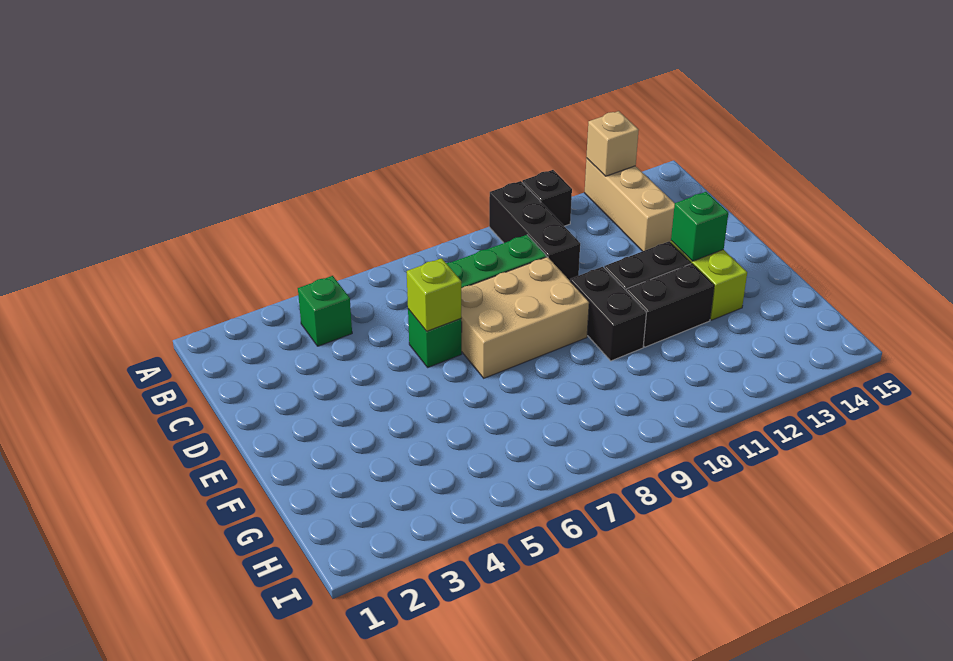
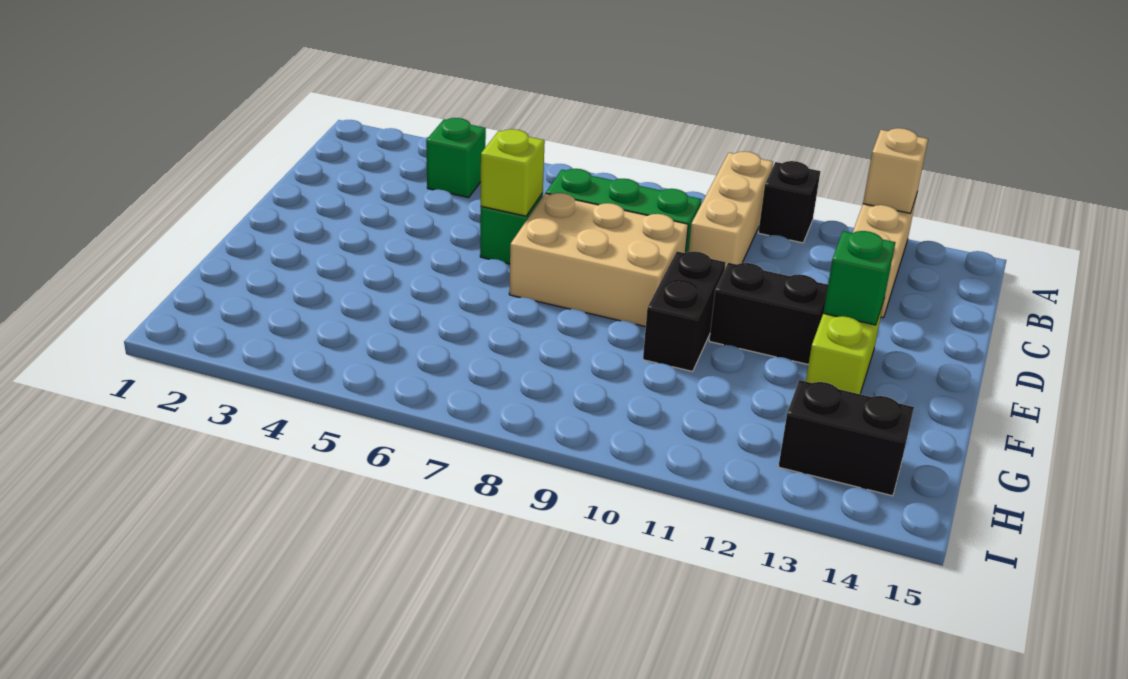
black 1x3 brick [489,181,580,280] -> tan 1x3 brick [688,151,773,268]
black 1x2 brick [626,264,714,347] -> black 1x2 brick moved to [778,380,914,496]

